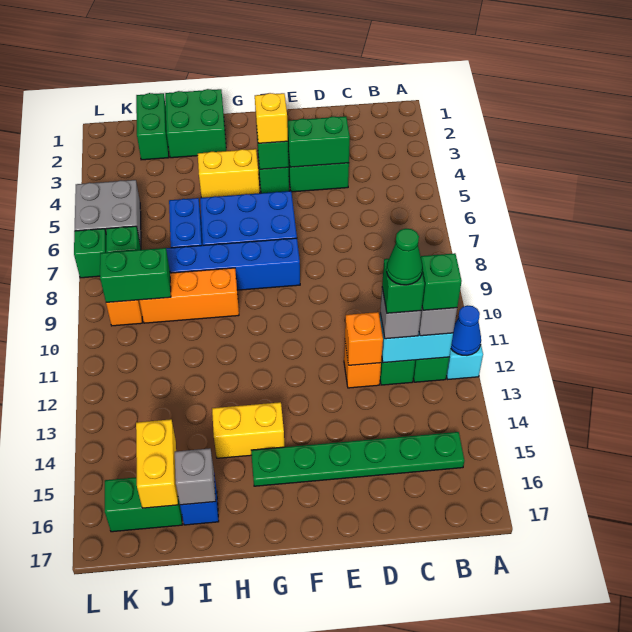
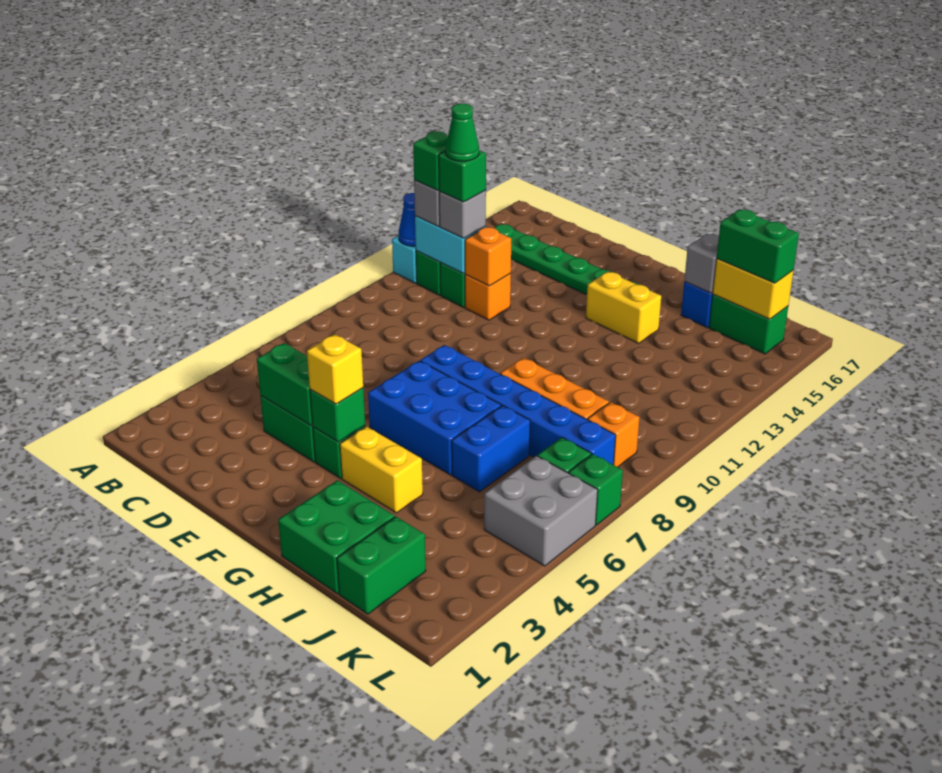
green 1x2 brick [100,248,171,302] -> green 1x2 brick moved to [717,210,799,283]
yellow 1x2 brick [136,419,178,508] -> yellow 1x2 brick turned to [712,259,794,319]

